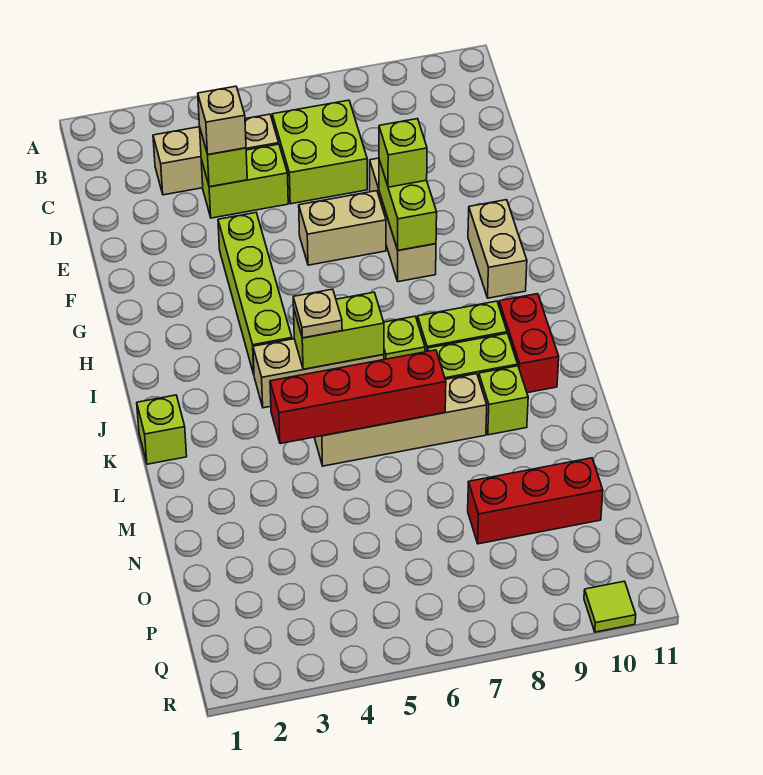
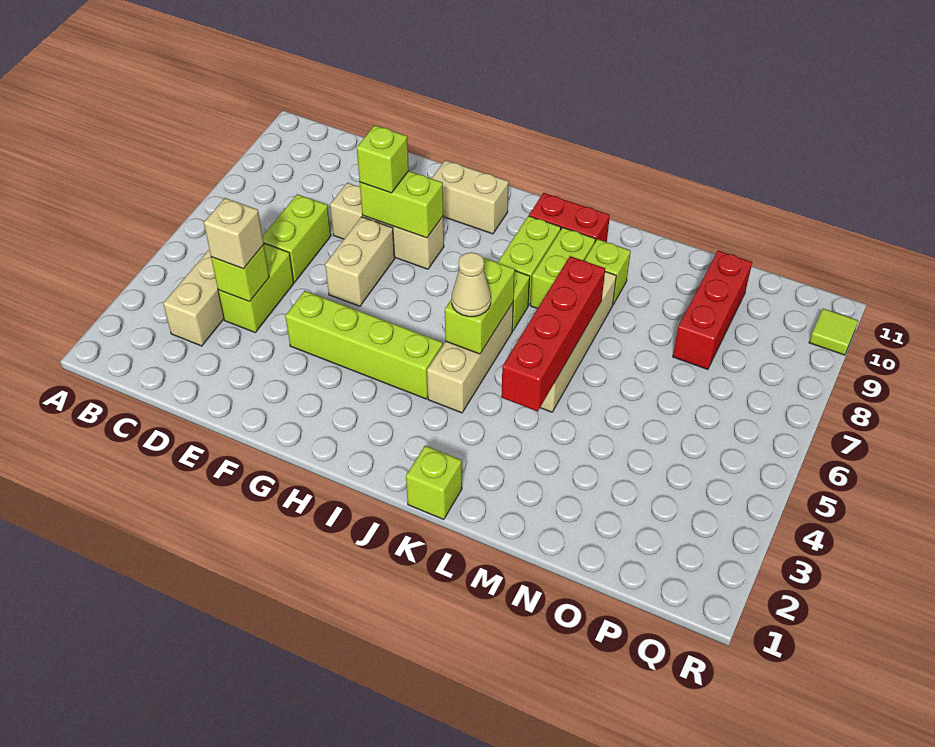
lime 2x2 brick [272,100,367,204] -> lime 1x2 brick [263,194,331,282]
tan 1x1 plate [293,289,342,338] -> tan 1x1 cone [452,252,491,317]

